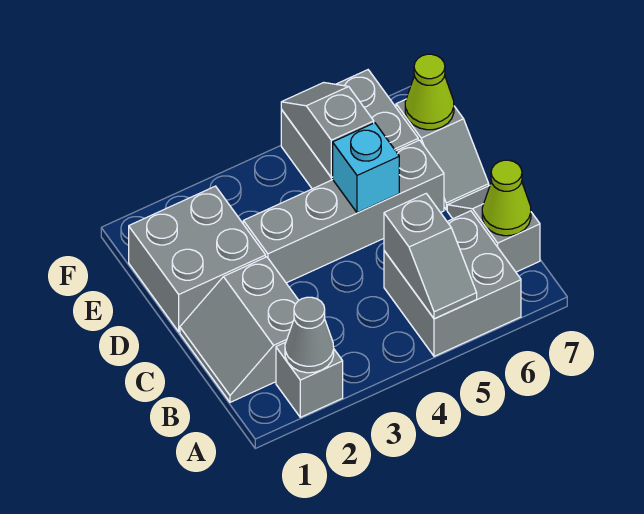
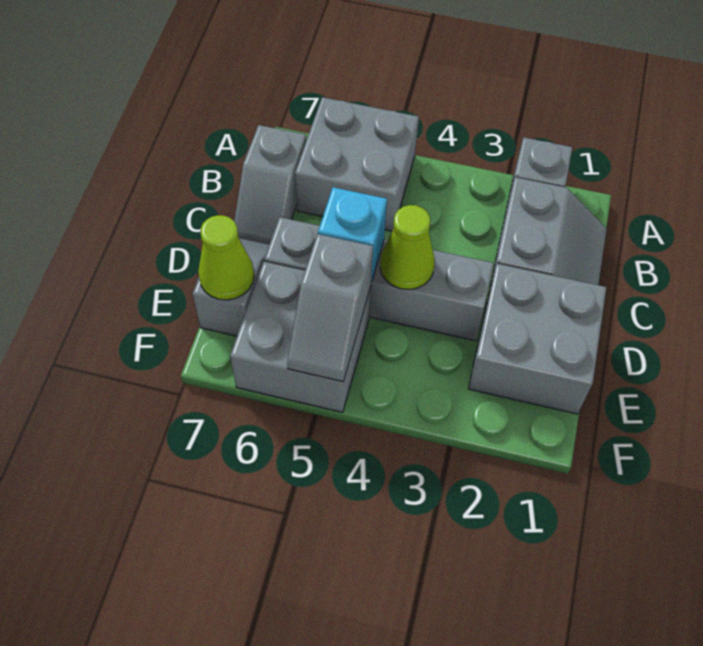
grey 1x1 cone [285,297,334,373] -> none
grey 1x2 slope [384,194,477,319] -> none
lime 1x1 cone [482,160,531,236] -> lime 1x1 cone moved to [380,205,435,290]

